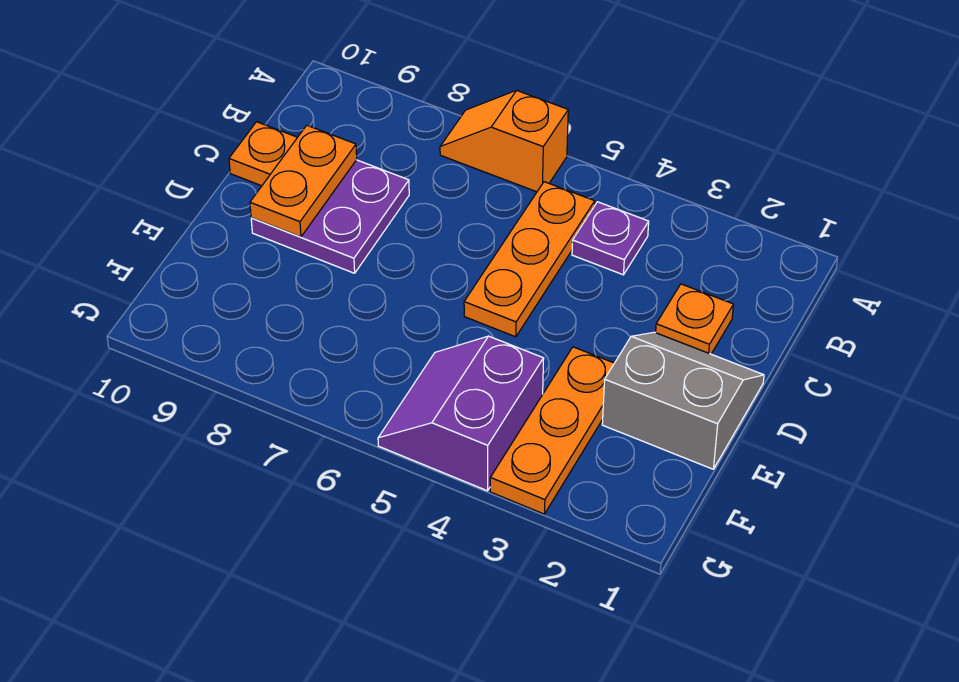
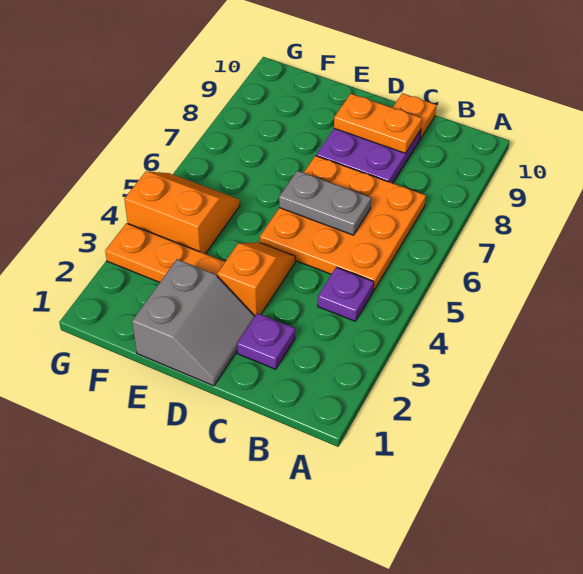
orange 1x2 slope [440,90,568,192] -> orange 1x2 slope moved to [217,242,295,316]
orange 1x3 plate [464,182,595,337] -> orange 3x3 plate [260,156,426,291]
orange 1x1 plate [656,284,734,354] -> purple 1x1 plate [237,313,295,369]
none -> grey 1x2 plate [279,171,371,235]
purple 2x2 slope [378,336,544,491] -> orange 2x2 slope [124,171,240,254]

